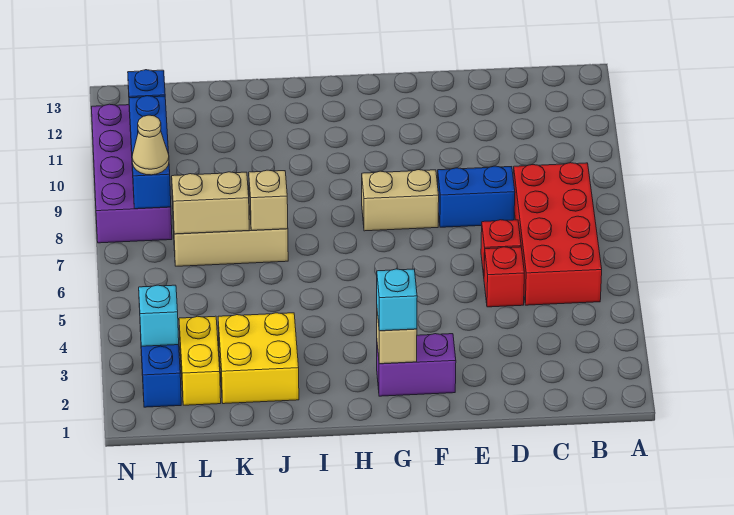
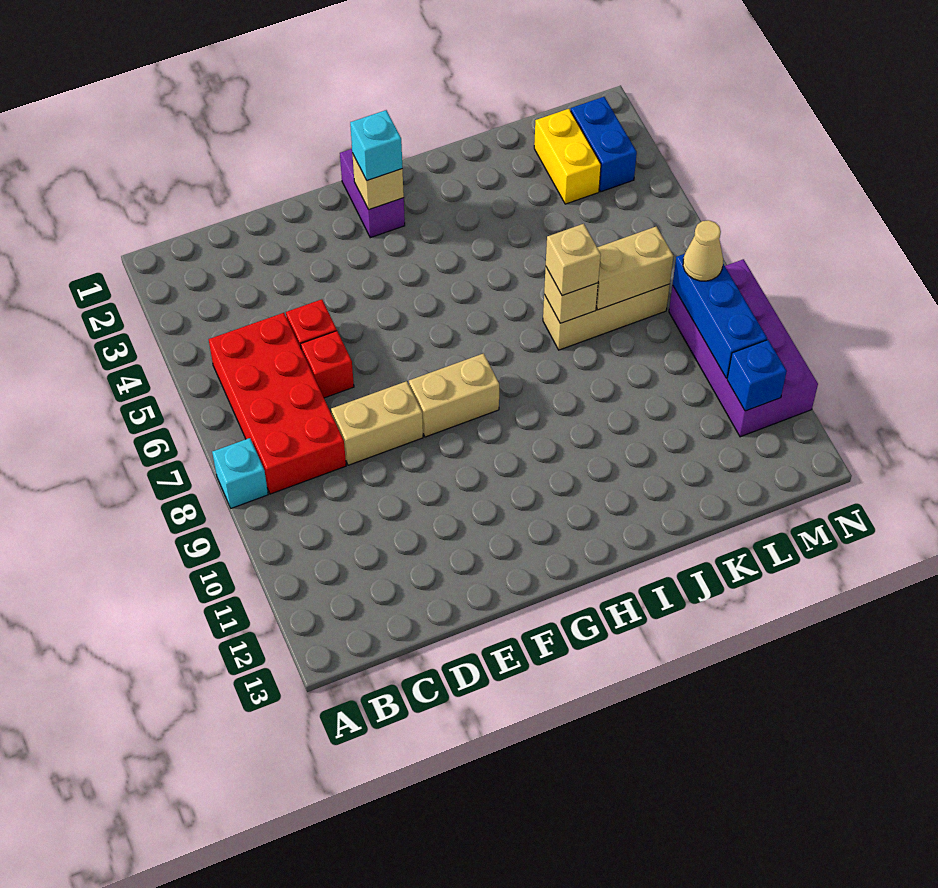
blue 1x2 brick [438,166,515,227] -> tan 1x2 brick [331,381,423,465]
purple 1x2 brick [377,334,456,396] -> purple 1x2 brick turned to [340,149,405,238]
yellow 2x2 brick [218,313,299,404] -> none
none -> tan 1x1 brick [546,224,601,296]
cyan 1x1 brick [139,285,179,346] -> cyan 1x1 brick moved to [212,438,268,508]

